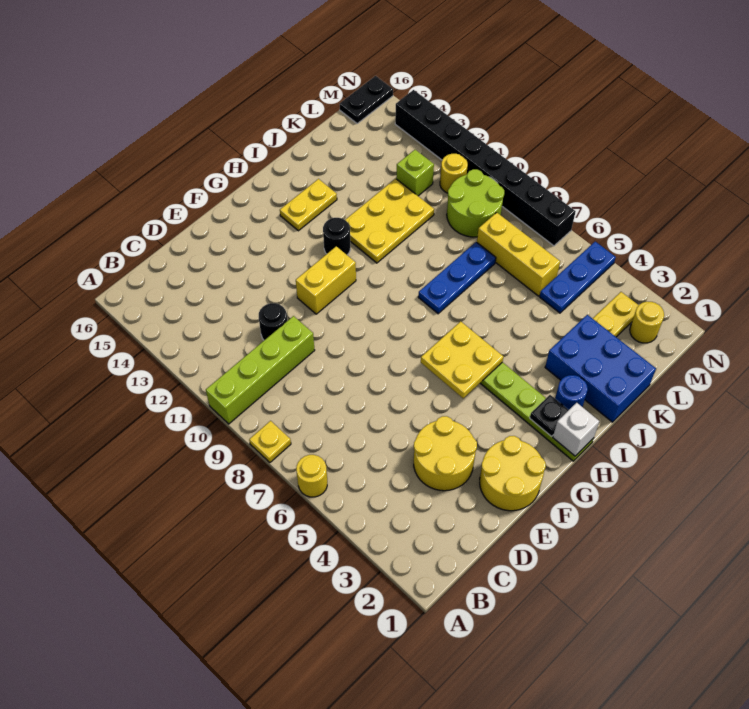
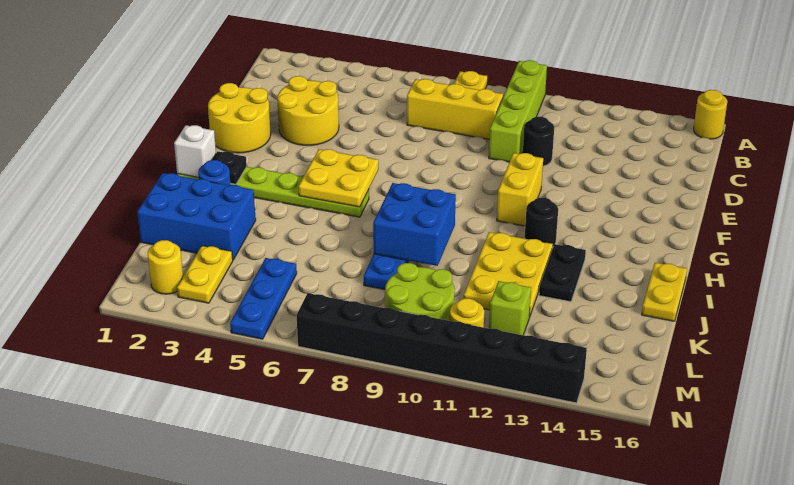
yellow 1x1 round brick [296,455,327,497] -> yellow 1x1 round brick moved to [694,90,727,139]
yellow 1x2 plate [280,179,337,231] -> yellow 1x2 plate moved to [642,263,687,321]
none -> blue 2x2 brick [373,183,456,266]
yellow 1x3 brick [477,213,560,296] -> yellow 1x3 brick moved to [407,79,503,139]
black 1x2 plate [340,76,393,123] -> black 1x2 plate moved to [539,244,586,302]

